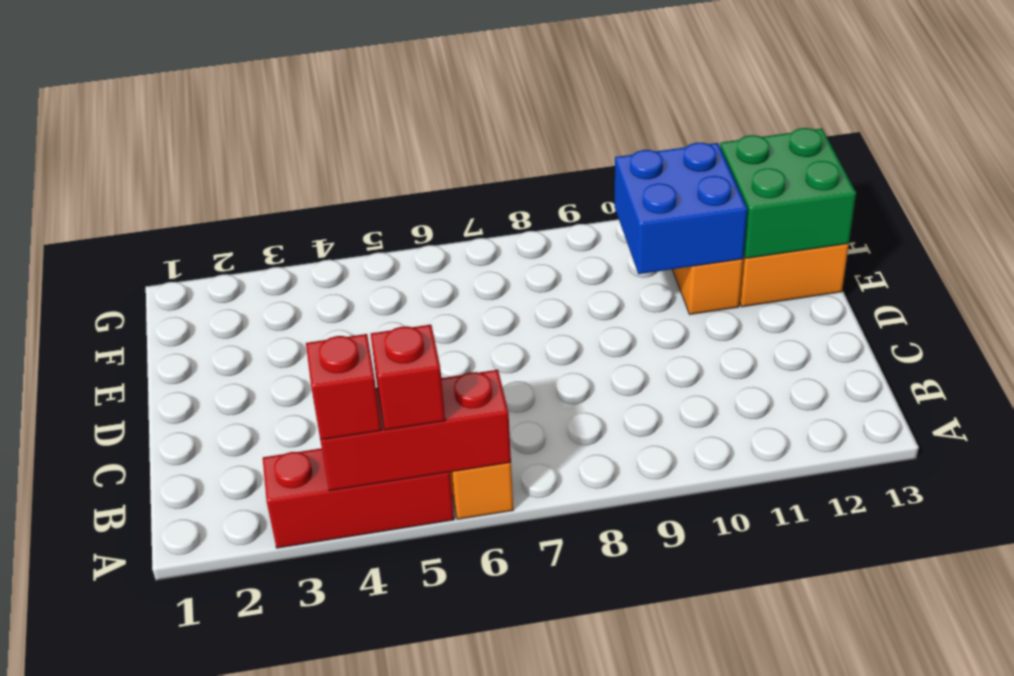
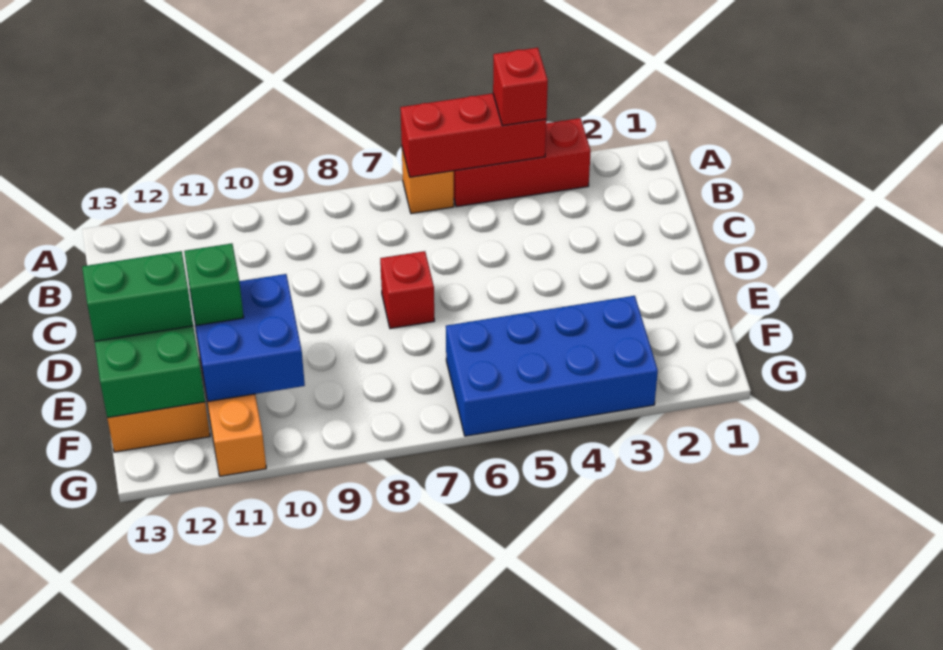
red 1x1 brick [371,325,445,430] -> red 1x1 brick moved to [380,251,434,329]
none -> green 1x1 brick [184,244,244,325]
none -> green 1x2 brick [82,251,193,341]
none -> blue 2x4 brick [446,296,658,436]

